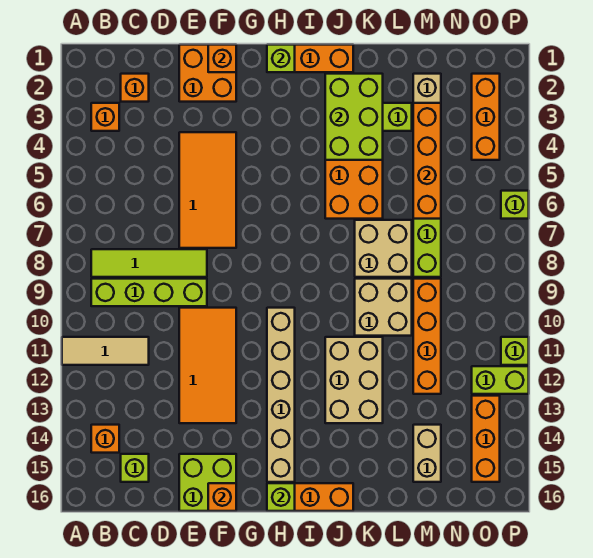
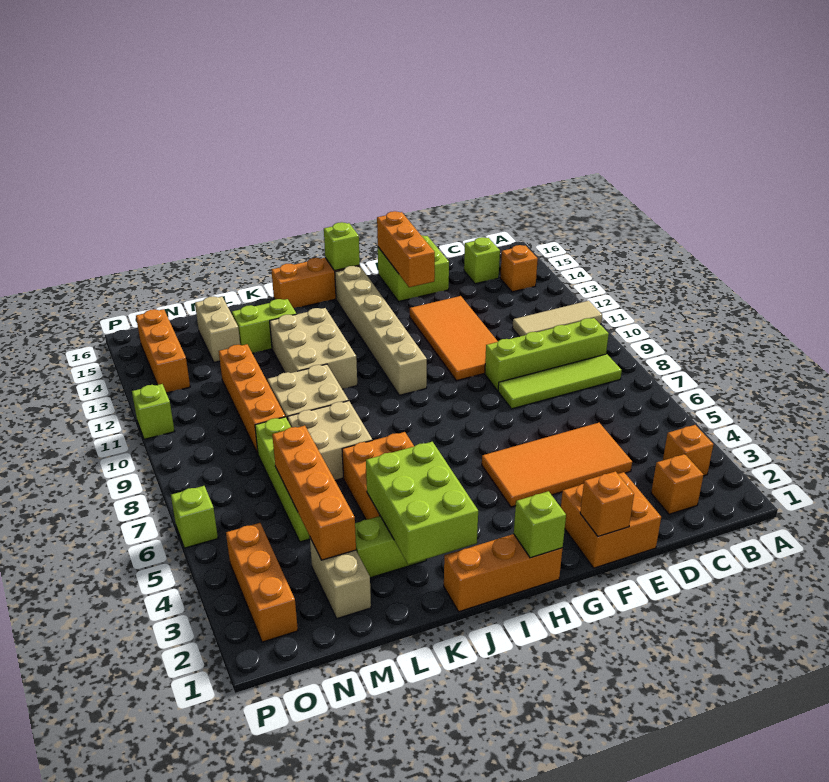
orange 2x4 tile [179,132,236,248] -> orange 2x4 tile turned to [482,423,632,507]
orange 1x1 brick [208,483,236,511] -> orange 1x3 brick [377,211,435,287]
lime 1x2 brick [472,366,529,394] -> lime 1x2 brick moved to [232,299,296,353]

